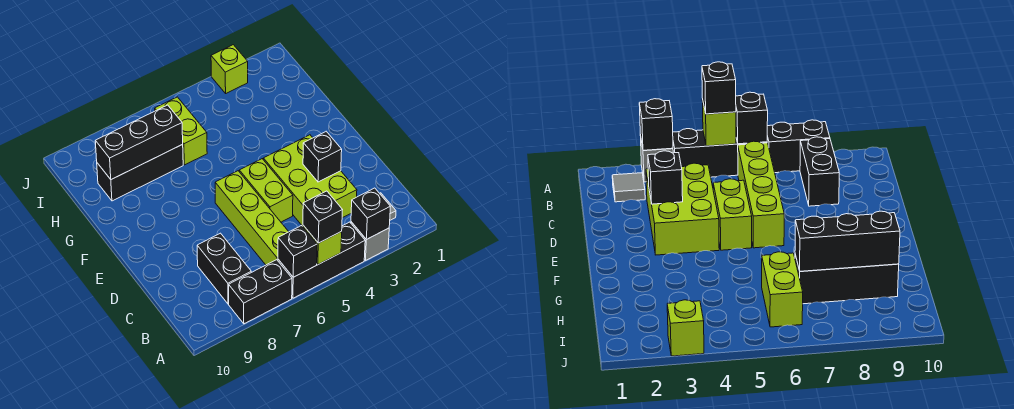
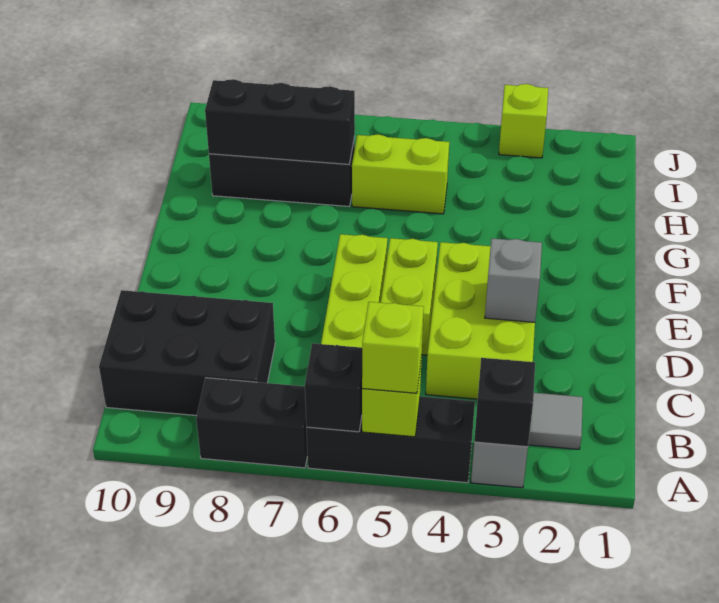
black 1x1 brick [303,191,342,243] -> lime 1x1 brick [362,302,424,393]
black 1x2 brick [197,233,251,304] -> black 2x3 brick [99,290,275,416]
black 1x1 brick [303,131,342,182] -> grey 1x1 brick [485,238,542,322]
lime 1x2 brick [155,97,207,165] -> lime 1x2 brick turned to [352,134,449,214]

